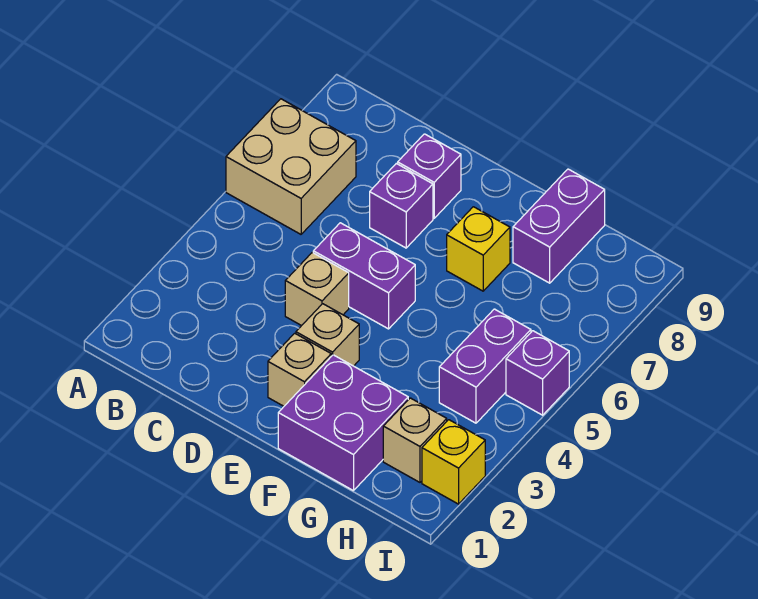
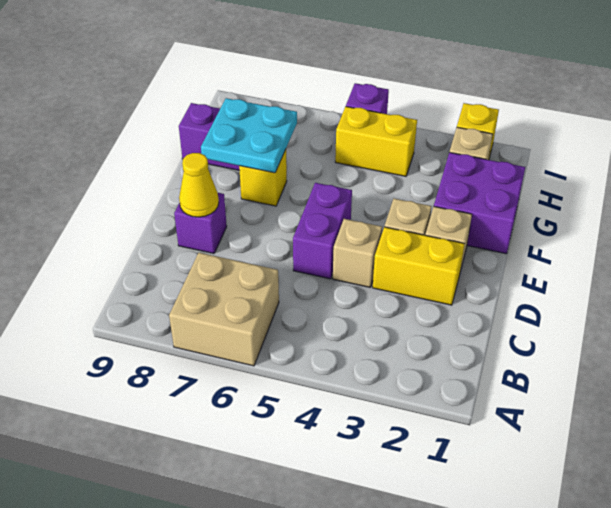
none -> yellow 1x2 brick [373,227,465,305]
purple 1x1 brick [370,164,433,248] -> none
none -> yellow 1x1 cone [179,153,219,217]
none -> cyan 2x2 plate [201,98,297,173]
purple 1x2 brick [439,309,531,423] -> yellow 1x2 brick [335,107,417,176]

